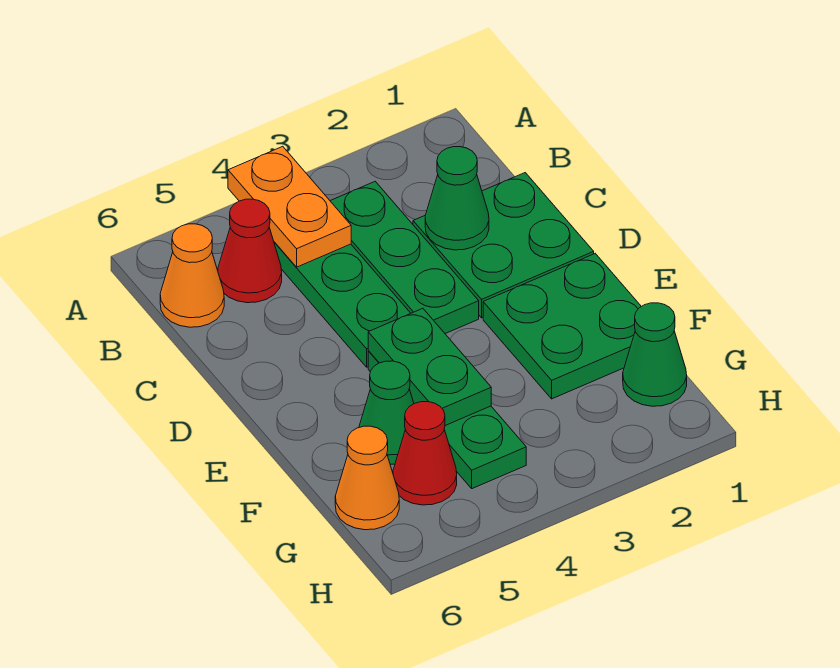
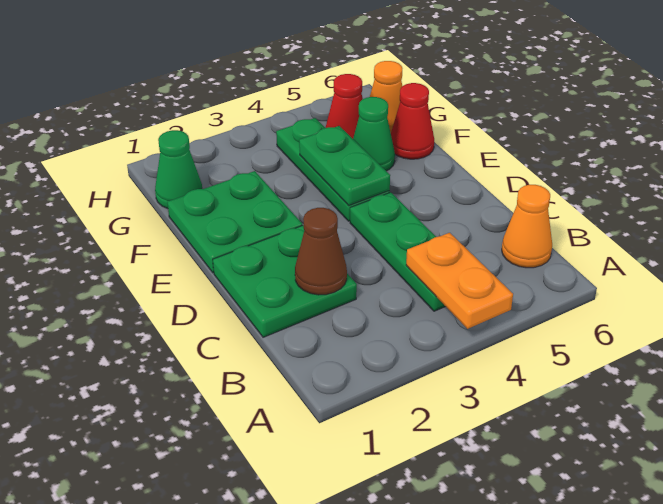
green 1x3 plate [331,181,479,334] -> none
red 1x1 cone [218,199,282,303] -> red 1x1 cone moved to [391,83,434,159]
green 1x1 cone [425,147,489,250] -> brown 1x1 cone [295,208,347,295]

